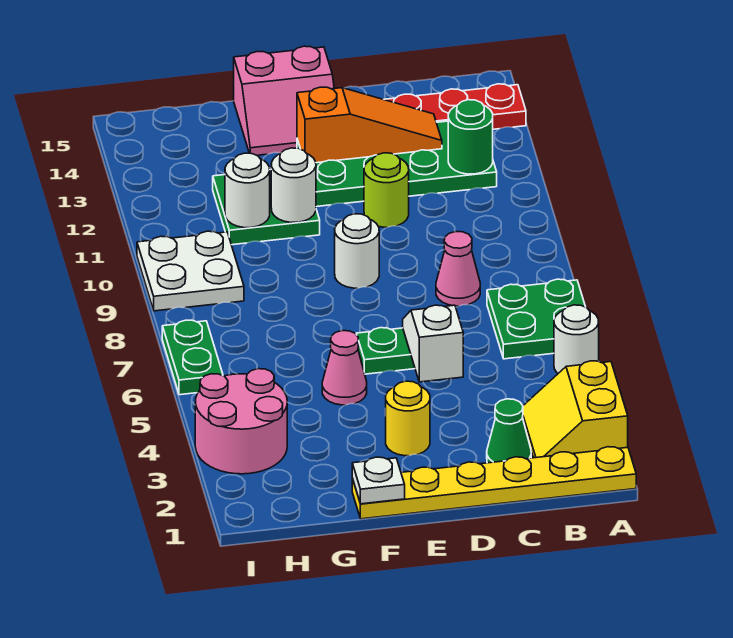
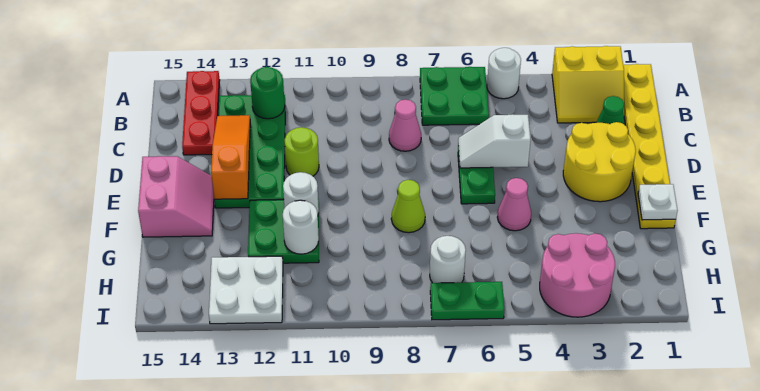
yellow 1x1 round brick [386,381,430,456] -> yellow 2x2 round brick [563,122,636,202]
white 1x1 round brick [335,214,379,288] -> white 1x1 round brick moved to [430,236,466,283]
none -> lime 1x1 cone [391,180,425,233]
white 2x2 plate [137,231,244,311] -> white 2x2 plate moved to [209,256,283,324]

